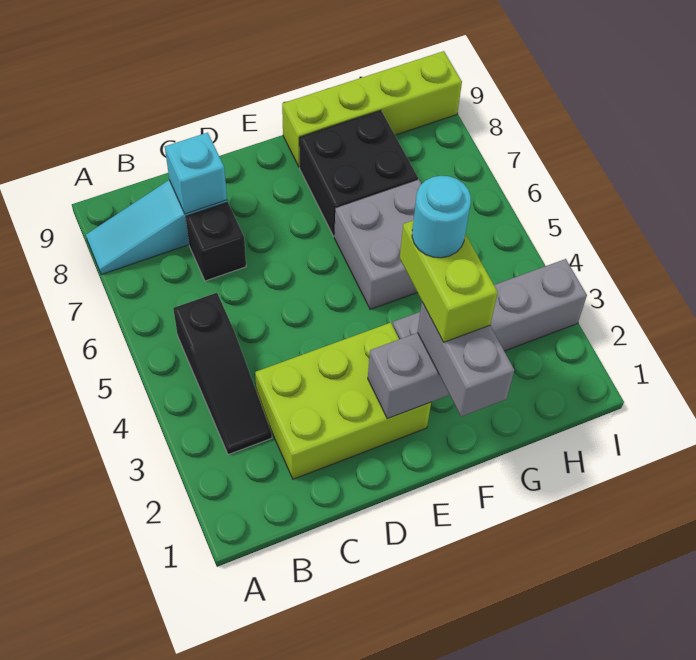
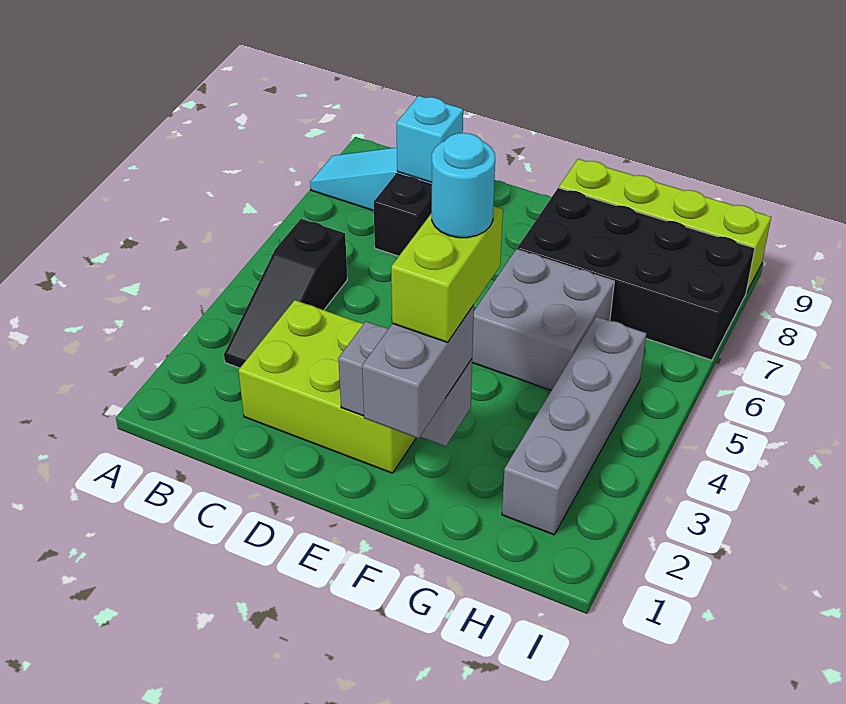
grey 1x4 brick [393,259,587,351] -> grey 1x4 brick turned to [502,317,647,535]
black 2x2 brick [299,110,418,236] -> black 2x4 brick [517,188,755,360]

